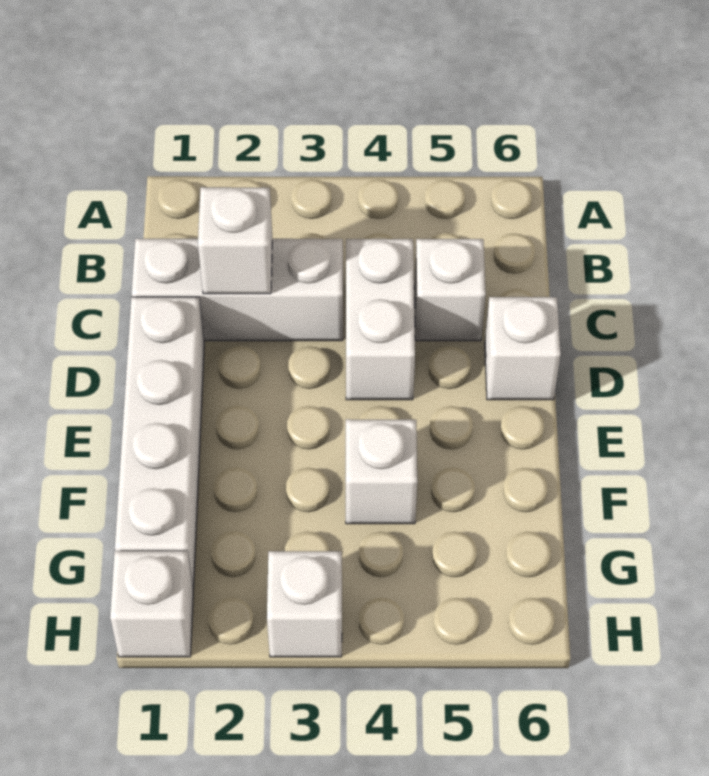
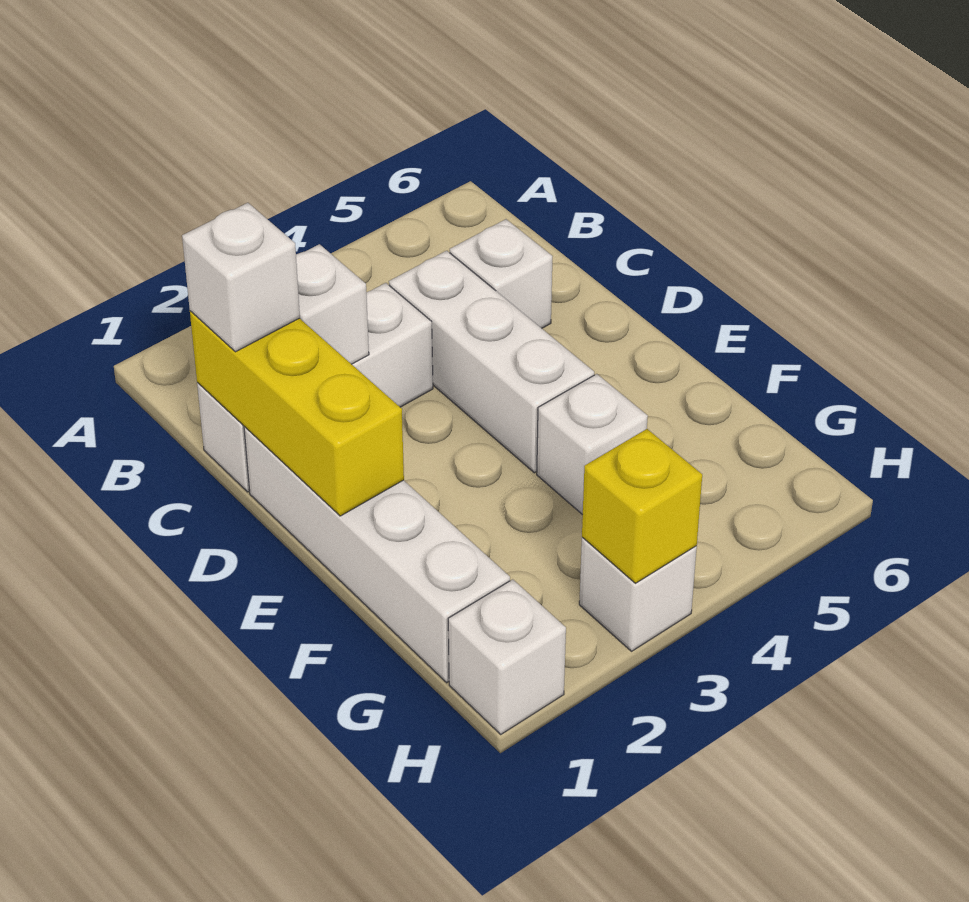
none -> yellow 1x3 brick [190,311,404,516]
white 1x2 brick [346,239,415,400] -> white 1x3 brick [389,251,594,473]
white 1x1 brick [485,297,561,400] -> white 1x1 brick moved to [182,203,300,352]
none -> yellow 1x1 brick [582,429,702,583]

